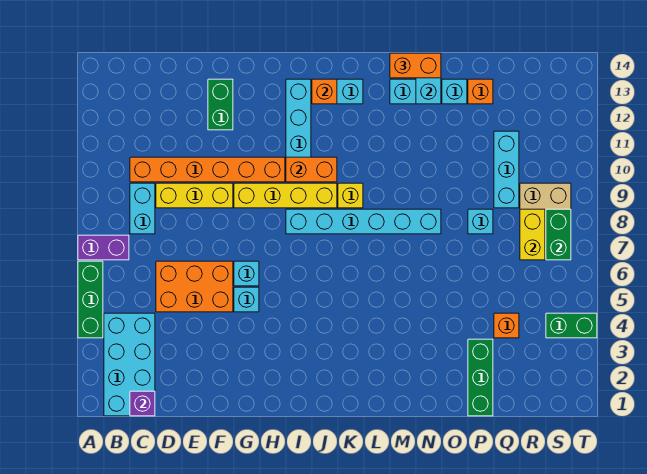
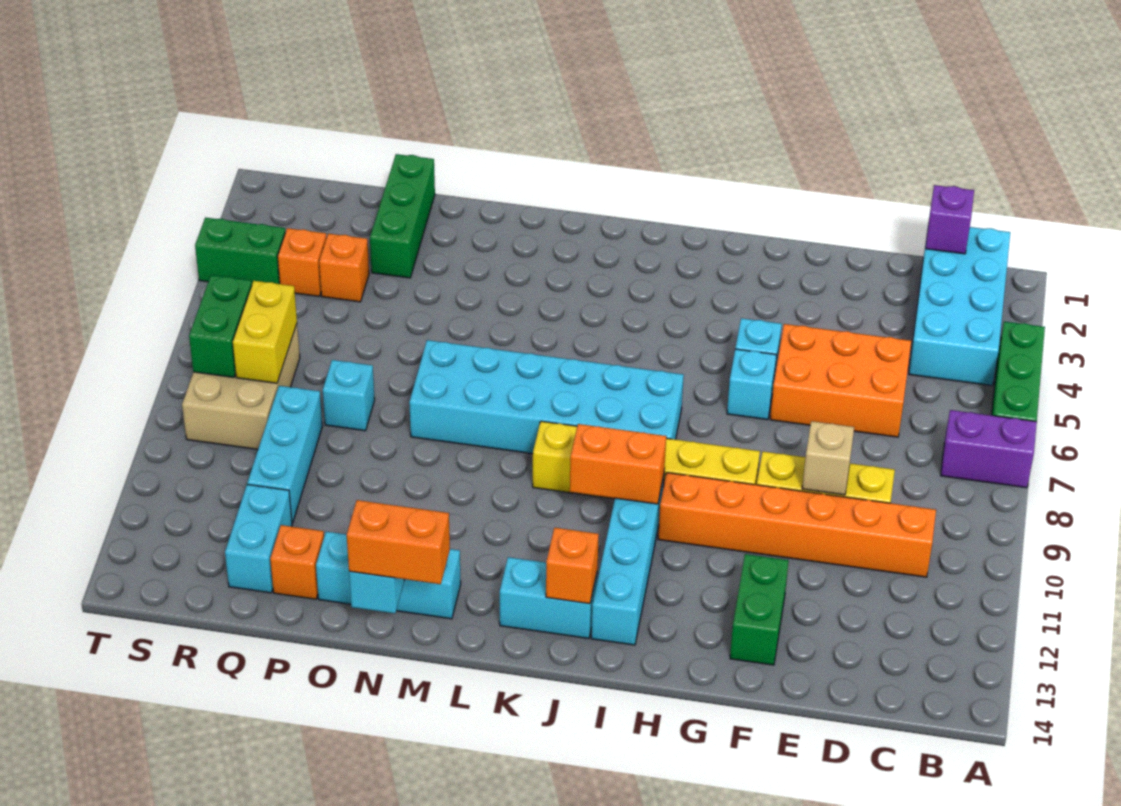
cyan 1x2 brick [130,183,155,234] -> cyan 1x2 brick moved to [225,484,292,593]
none -> tan 1x1 brick [802,421,854,495]
cyan 1x6 brick [286,209,441,234] -> cyan 2x6 brick [409,340,684,454]
none -> orange 1x1 brick [278,228,327,296]

